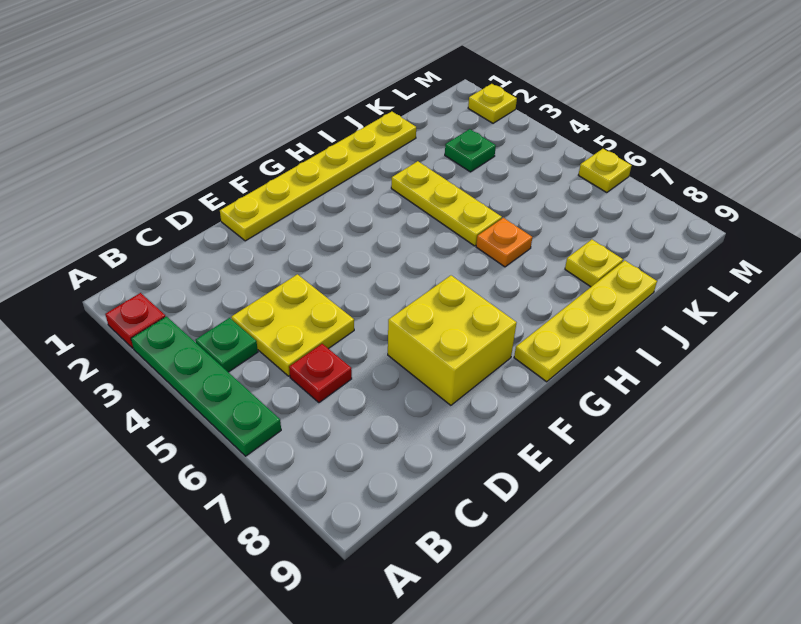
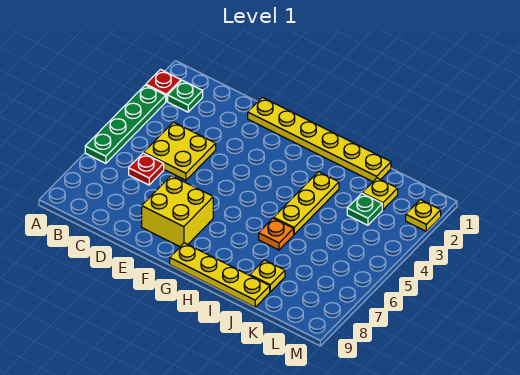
green 1x1 plate [195,318,258,372] -> green 1x1 plate moved to [168,80,203,112]
yellow 1x1 plate [579,149,632,193] -> yellow 1x1 plate moved to [362,178,398,210]

